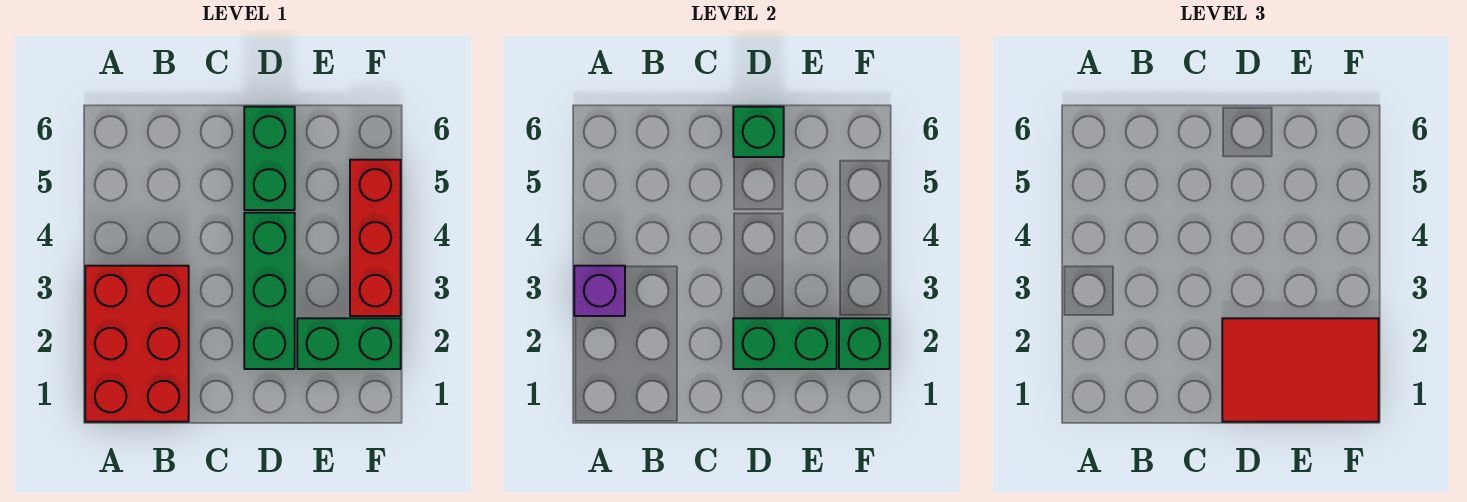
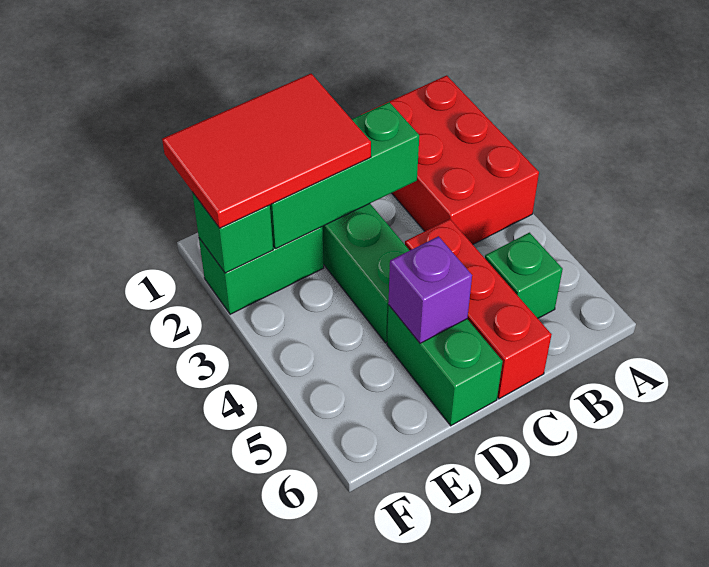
purple 1x1 brick [574,266,625,316] -> purple 1x1 brick moved to [388,236,472,343]
green 1x2 brick [733,318,837,369] -> green 1x3 brick [270,102,419,248]
green 1x1 brick [733,107,784,157] -> green 1x1 brick moved to [485,233,563,318]
red 1x3 brick [350,160,401,316] -> red 1x3 brick moved to [405,219,552,399]

